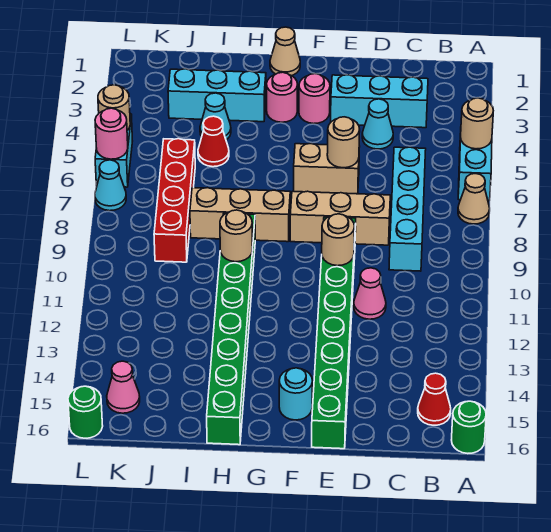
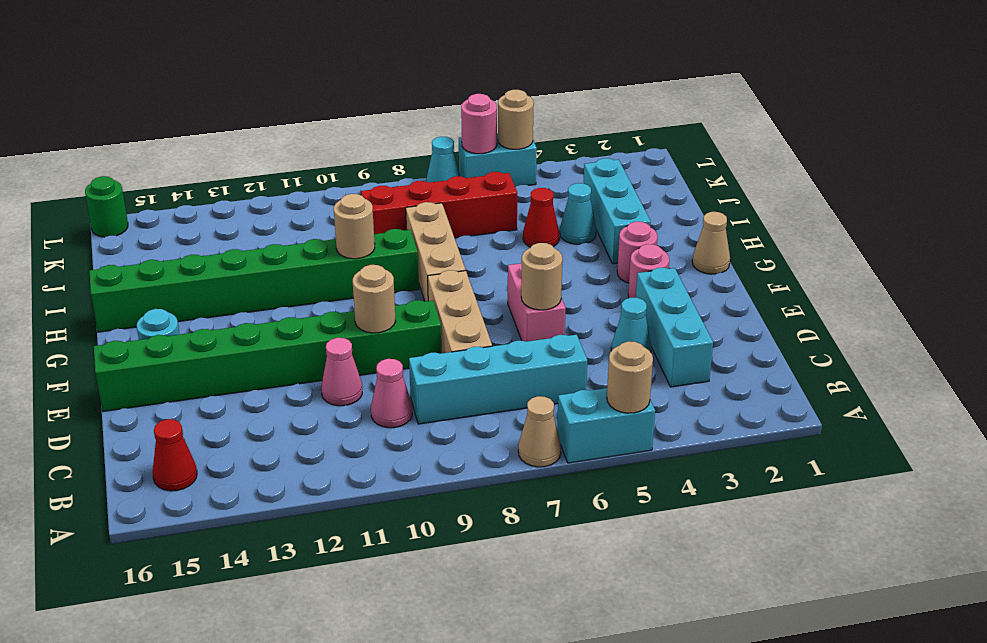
green 1x1 round brick [452,401,486,453] -> none
tan 1x2 brick [294,144,359,194] -> pink 1x2 brick [508,263,566,342]
pink 1x1 cone [107,361,140,413] -> pink 1x1 cone moved to [371,359,412,428]

